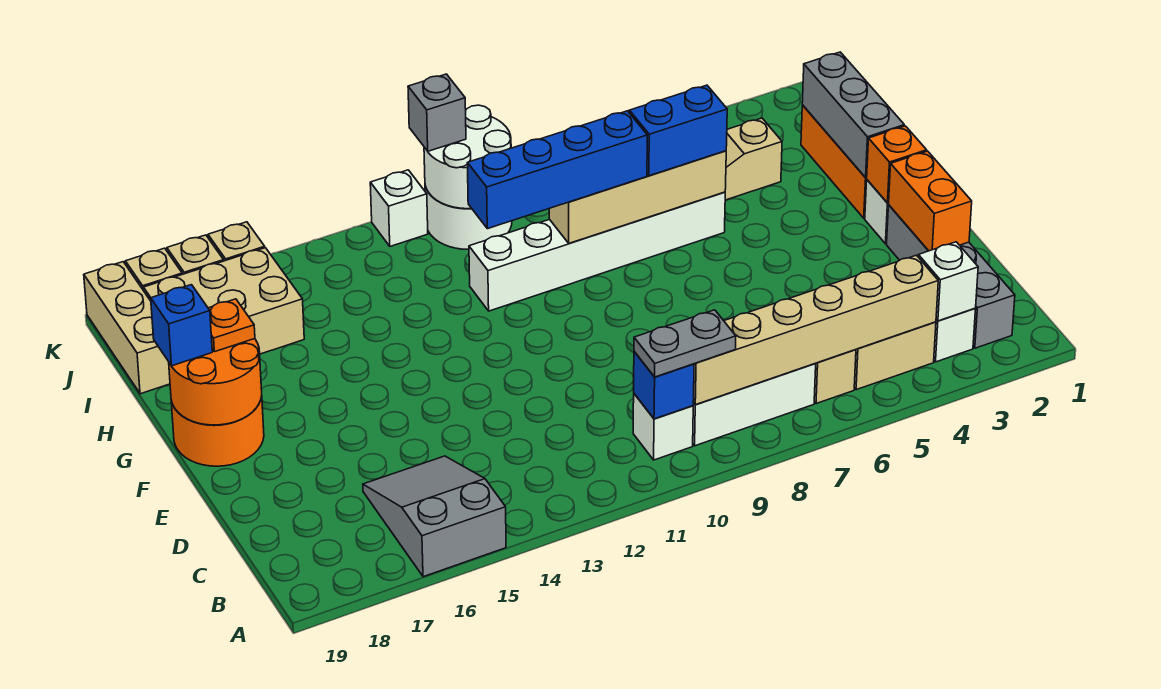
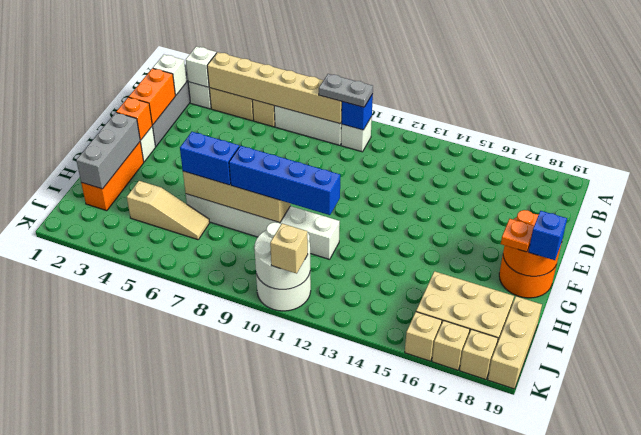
grey 2x3 slope [363,456,506,577] -> none
grey 1x1 brick [408,74,466,151] -> tan 1x1 brick [270,224,308,273]
white 1x1 brick [370,170,428,246] -> white 1x1 brick moved to [153,55,187,95]

